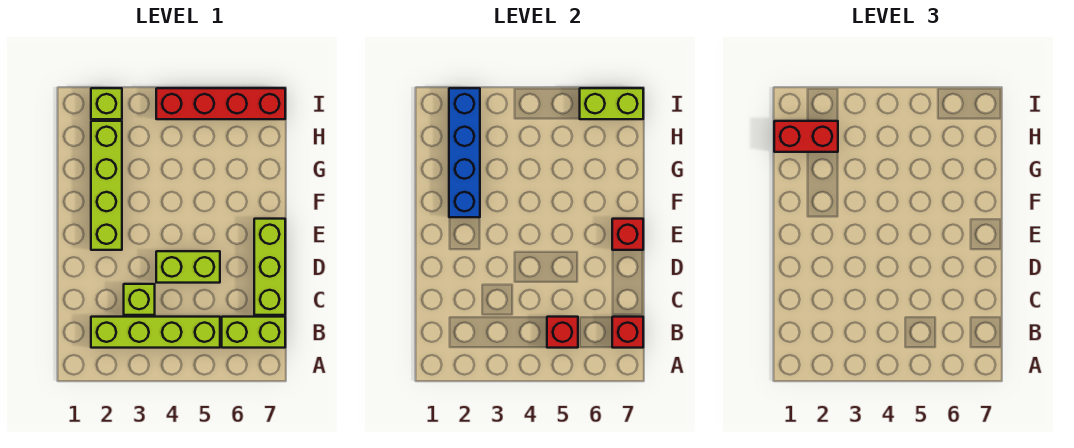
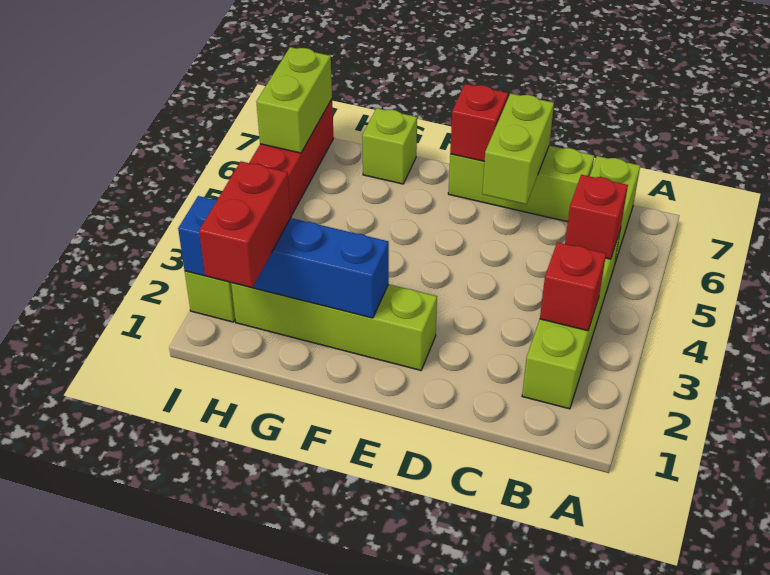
red 1x1 brick [612,317,643,348] -> red 1x1 brick moved to [540,242,606,331]
lime 1x1 brick [124,284,155,315] -> lime 1x1 brick moved to [362,108,417,184]
lime 1x2 brick [156,251,220,283] -> lime 1x2 brick moved to [482,93,554,204]

